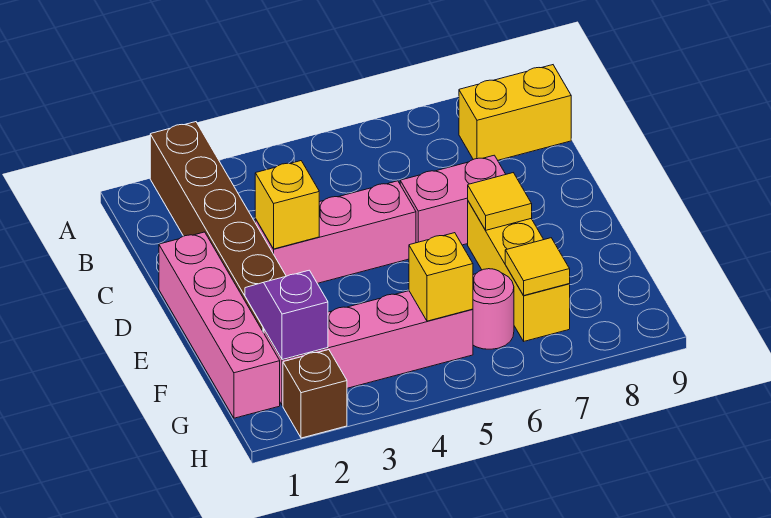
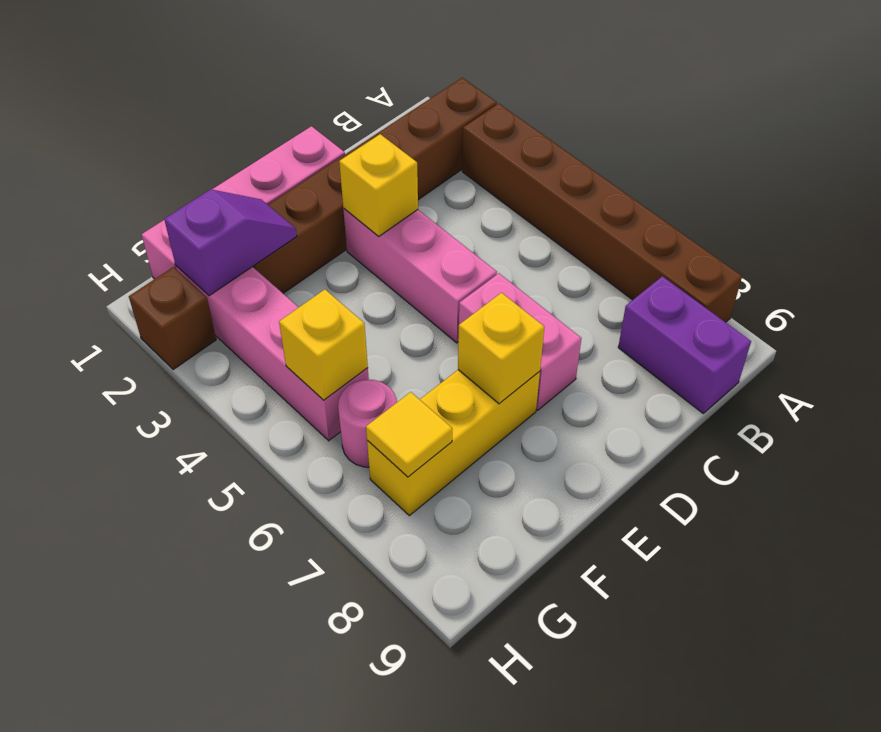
none -> brown 1x6 brick [462,103,742,322]
yellow 1x2 brick [459,65,571,160] -> purple 1x2 brick [618,276,751,413]
yellow 1x1 tile [468,173,532,230] -> yellow 1x1 brick [458,293,544,404]

